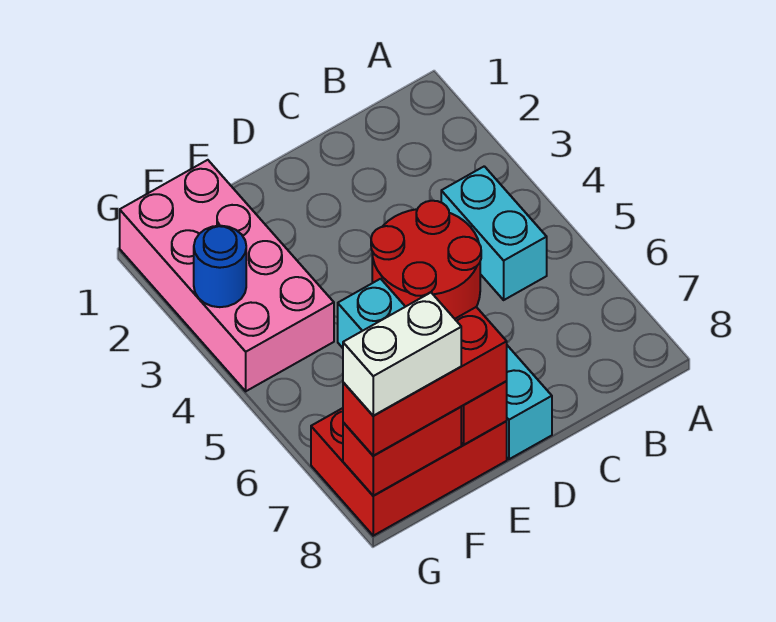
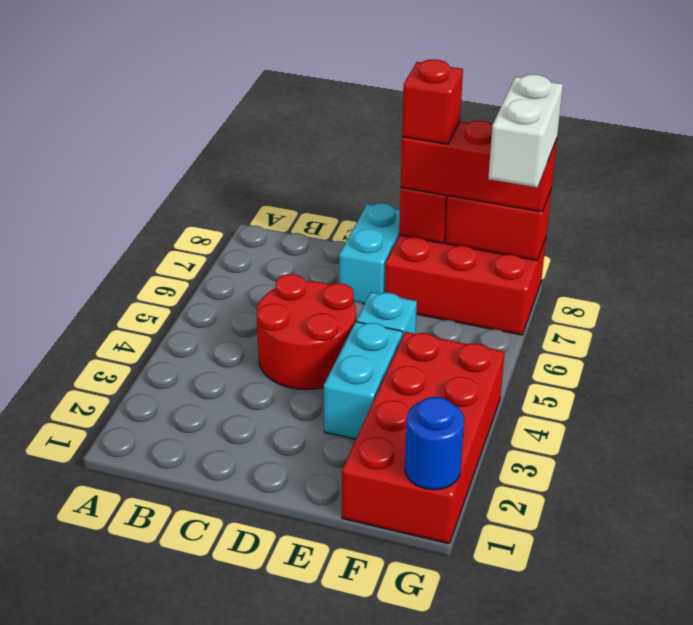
cyan 1x2 brick [441,166,547,300] -> cyan 1x2 brick moved to [324,322,403,439]
none -> red 1x1 brick [402,59,463,144]
pink 2x4 brick [120,160,334,391] -> red 2x4 brick [342,332,505,544]
white 1x2 brick [343,293,461,416] -> white 1x2 brick turned to [488,74,563,187]
blue 1x1 round brick [194,226,246,307] -> blue 1x1 round brick moved to [405,397,464,490]

